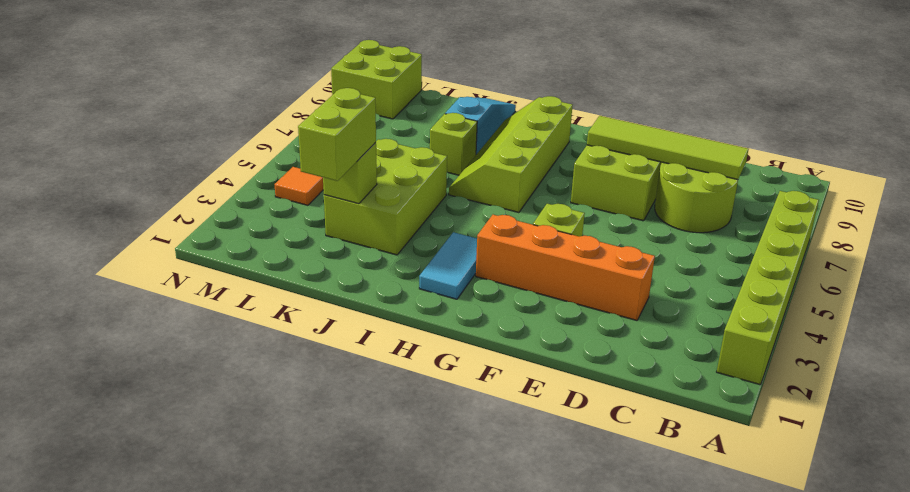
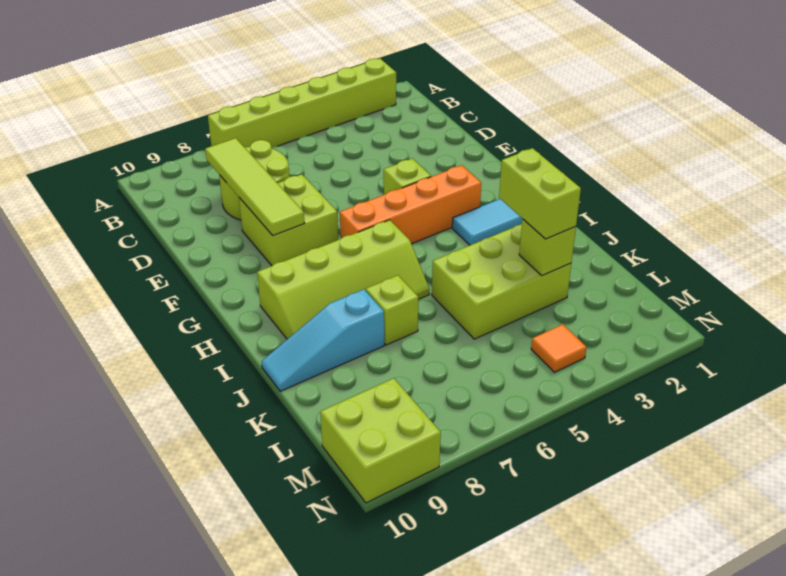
orange 1x4 brick [476,215,655,321] -> orange 1x4 brick turned to [340,165,481,244]
lime 1x2 brick [298,88,376,181] -> lime 1x2 brick turned to [499,148,581,239]

